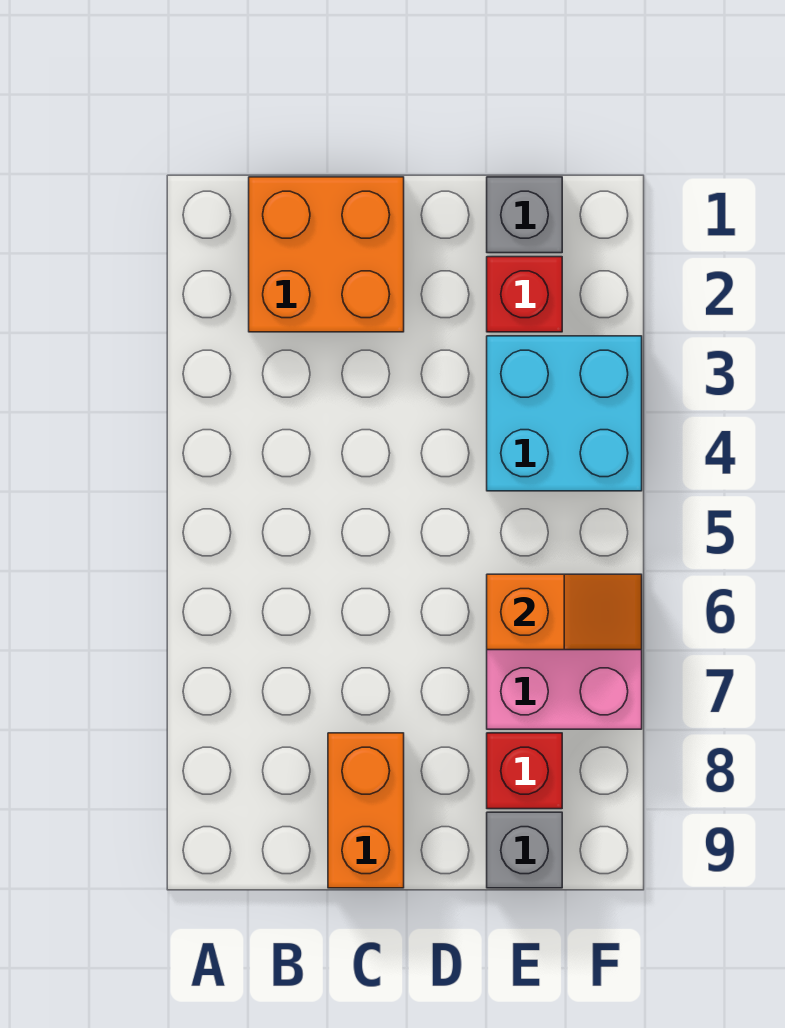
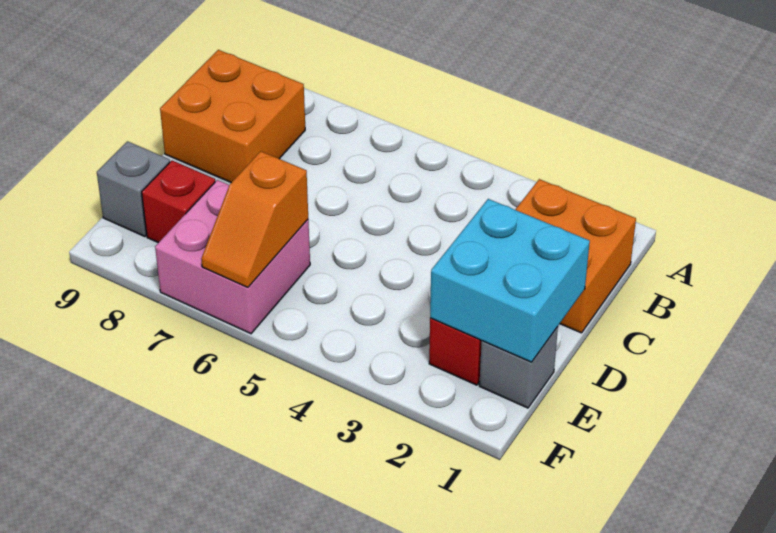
orange 1x2 brick [328,733,404,888] -> orange 2x2 brick [160,50,305,183]
cyan 2x2 brick [487,336,642,491] -> cyan 2x2 brick moved to [430,199,590,362]

